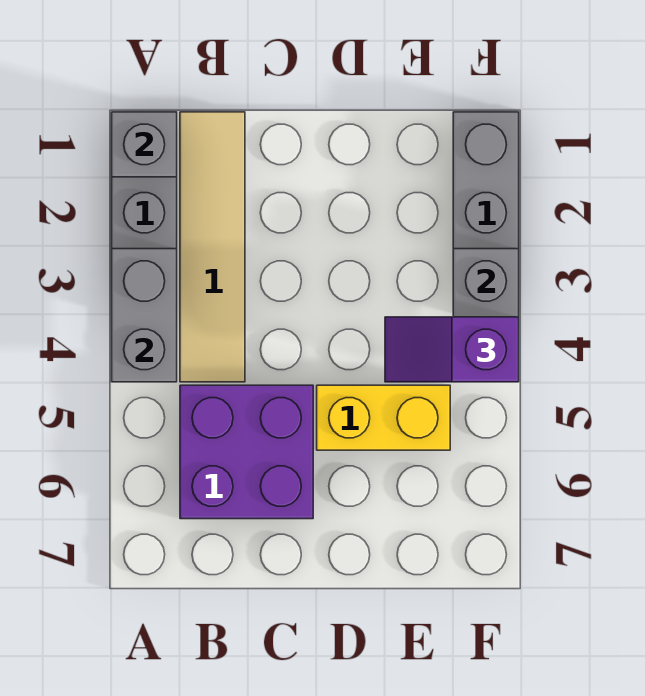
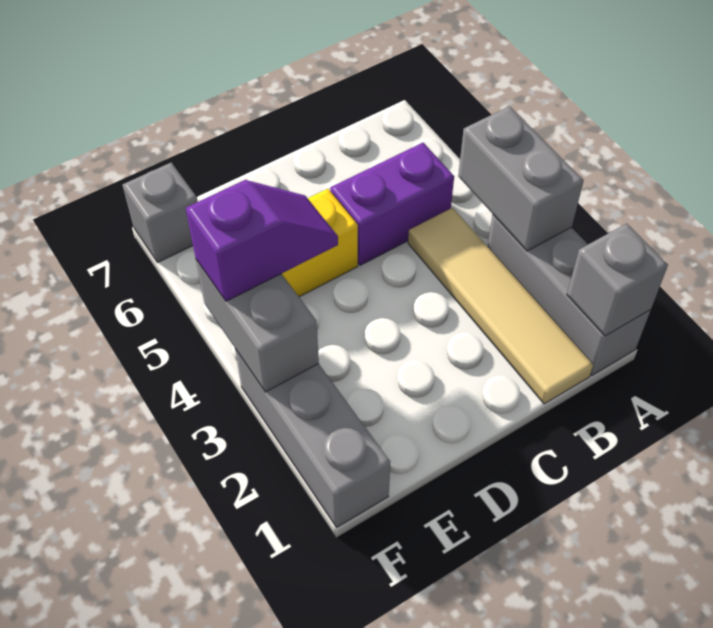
purple 2x2 brick [180,385,313,519] -> purple 1x2 brick [330,143,454,265]
none -> grey 1x1 brick [123,163,198,263]

